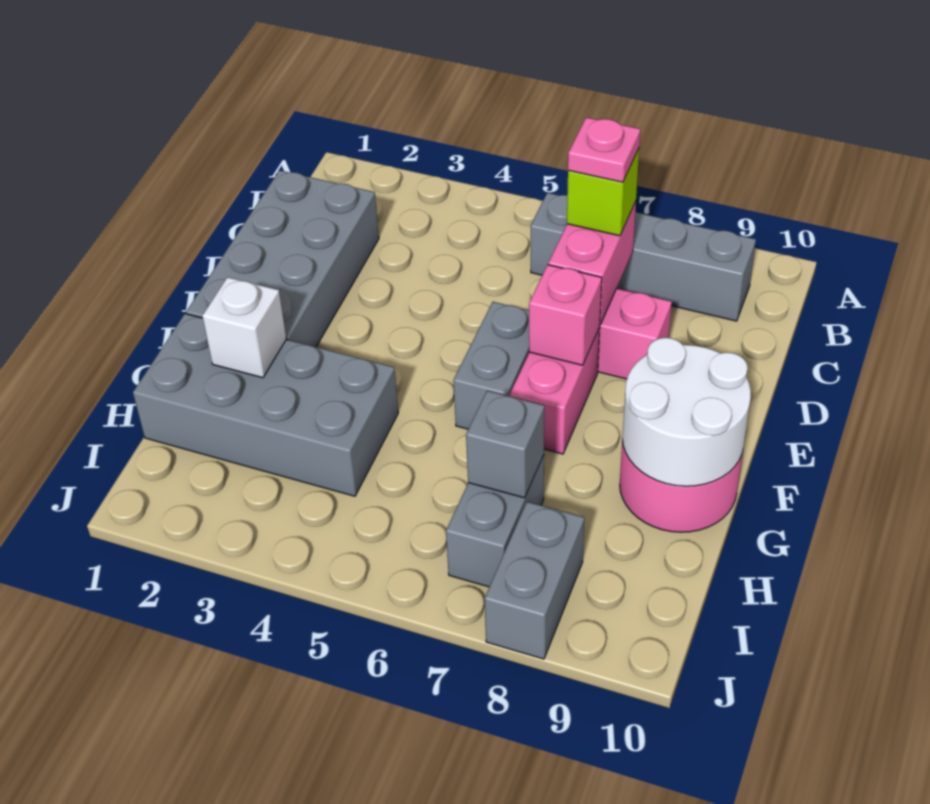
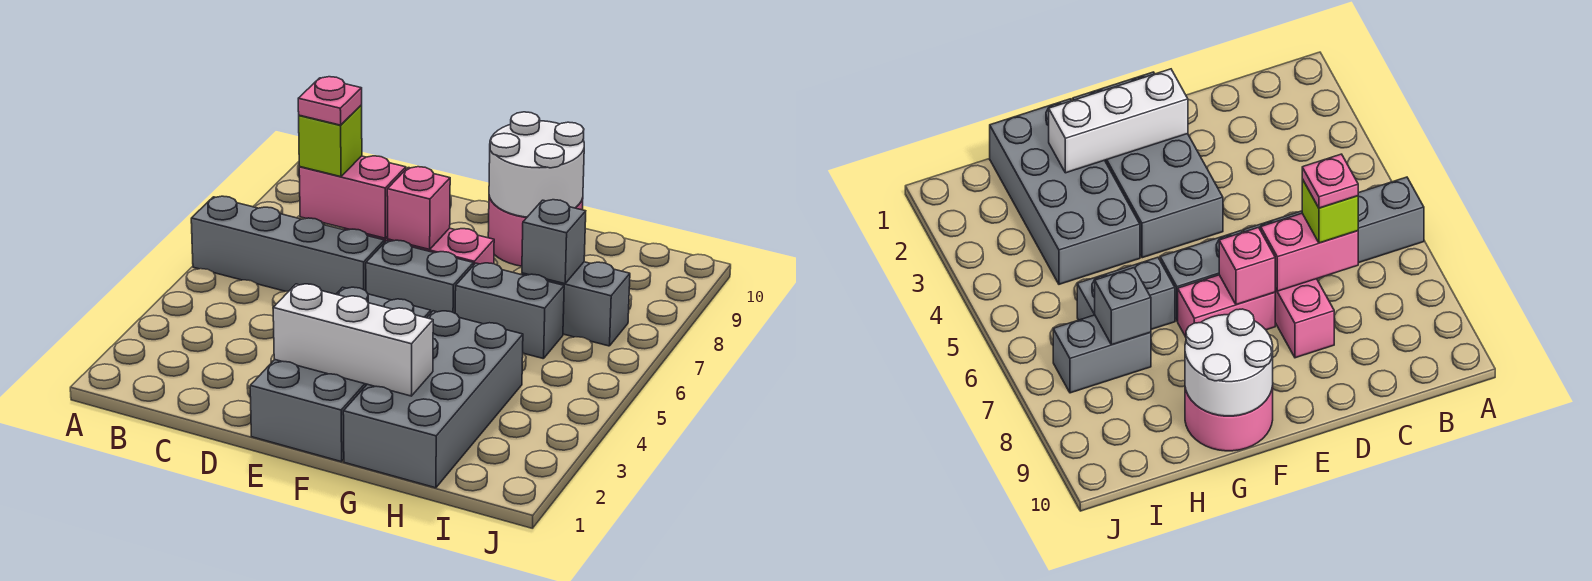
grey 1x4 brick [531,193,756,321] -> grey 1x4 brick turned to [191,196,384,294]
grey 2x4 brick [186,170,379,347] -> grey 2x4 brick turned to [250,287,431,462]
white 1x1 brick [202,277,286,378] -> white 1x3 brick [273,284,433,396]
grey 1x2 brick [485,502,584,659] -> grey 1x2 brick moved to [455,263,564,359]

